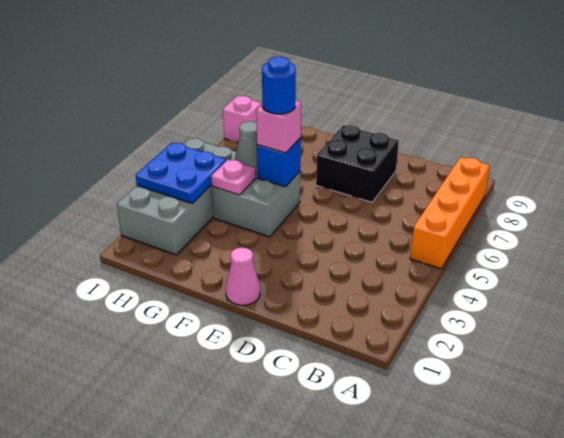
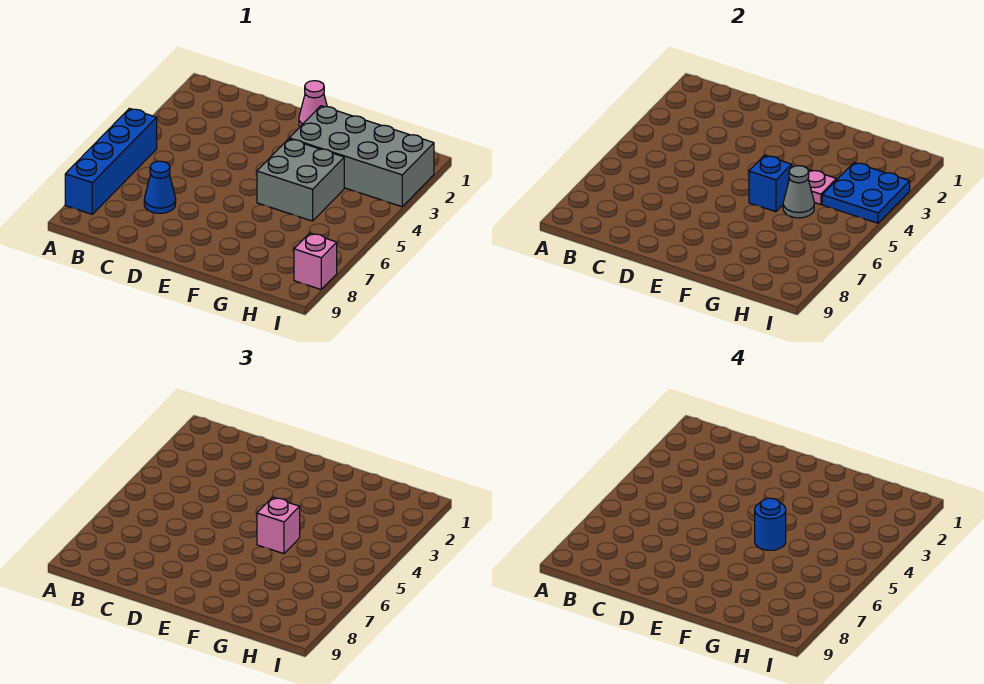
orange 1x4 brick [410,157,490,269] -> blue 1x4 brick [65,108,157,214]
none -> blue 1x1 cone [144,161,176,213]
black 2x2 brick [316,125,399,202] -> none
grey 2x4 brick [117,138,236,255] -> grey 2x4 brick turned to [289,106,434,207]

